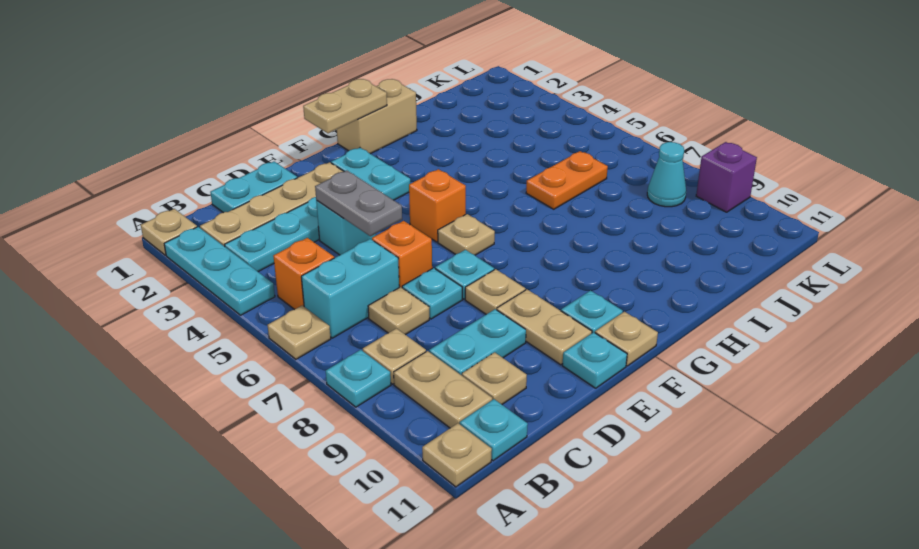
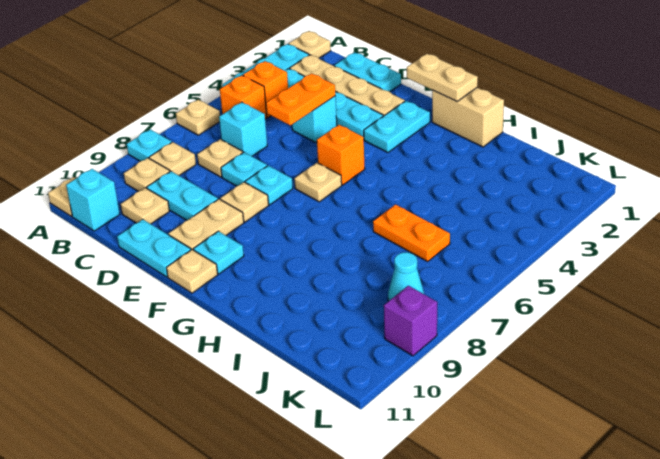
cyan 1x2 brick [301,239,399,338] -> cyan 1x1 brick [219,102,267,156]
tan 1x2 plate [394,351,492,428] -> tan 1x1 plate [124,158,170,191]
cyan 1x1 plate [460,399,528,461] -> cyan 1x1 brick [66,169,120,231]
grey 1x2 plate [315,171,402,236] -> orange 1x2 plate [266,73,335,125]
orange 1x1 brick [372,221,432,287] -> orange 1x1 brick moved to [243,61,288,117]
cyan 1x1 plate [562,332,627,388] -> cyan 1x2 plate [117,219,191,277]

